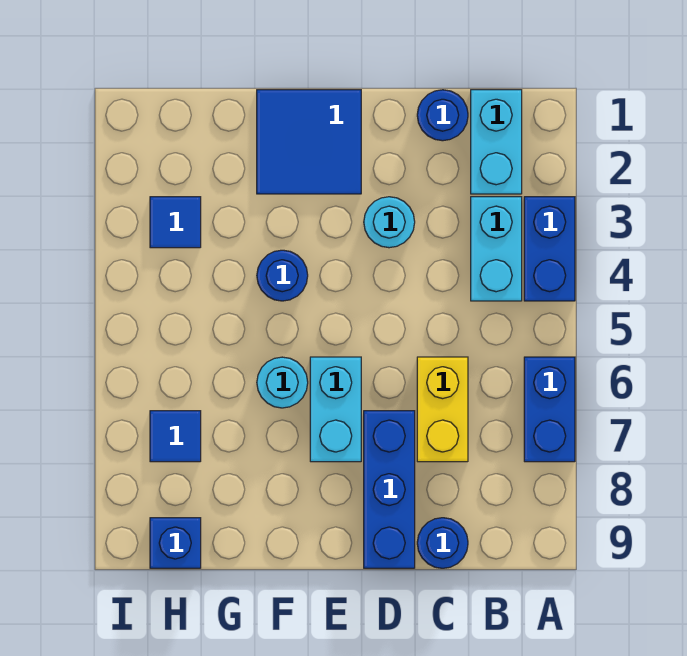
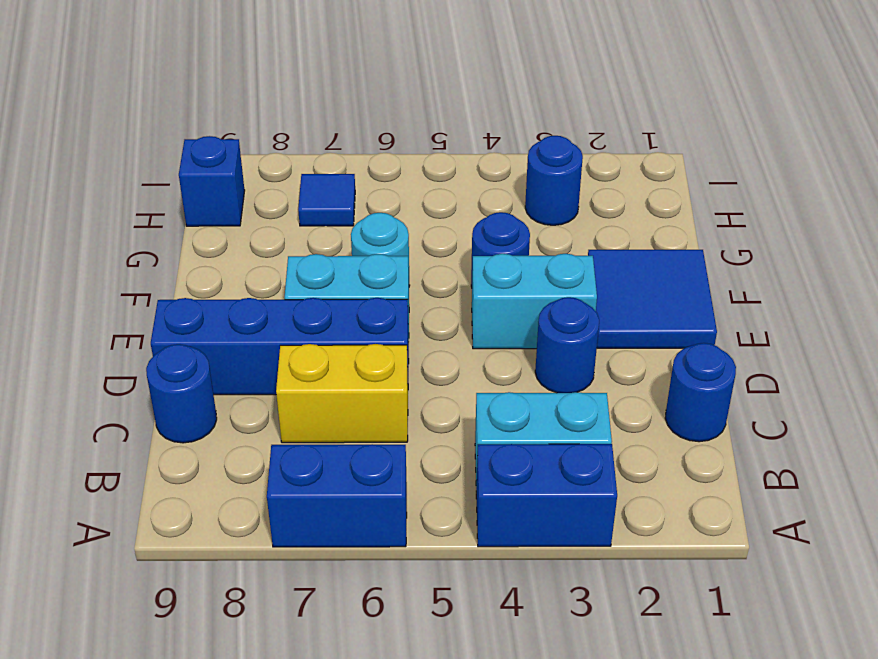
cyan 1x2 brick [471,90,522,194] -> cyan 1x2 brick moved to [472,254,597,349]
cyan 1x1 round brick [364,197,415,248] -> blue 1x1 round brick [535,297,599,393]
blue 1x3 brick [364,411,415,568] -> blue 1x4 brick [151,298,409,395]
blue 1x1 tile [150,197,201,248] -> blue 1x1 round brick [525,136,583,225]

